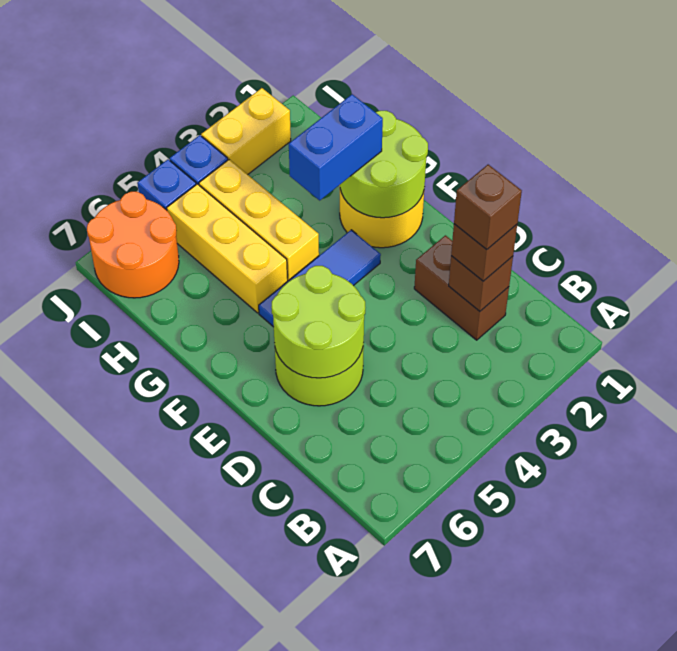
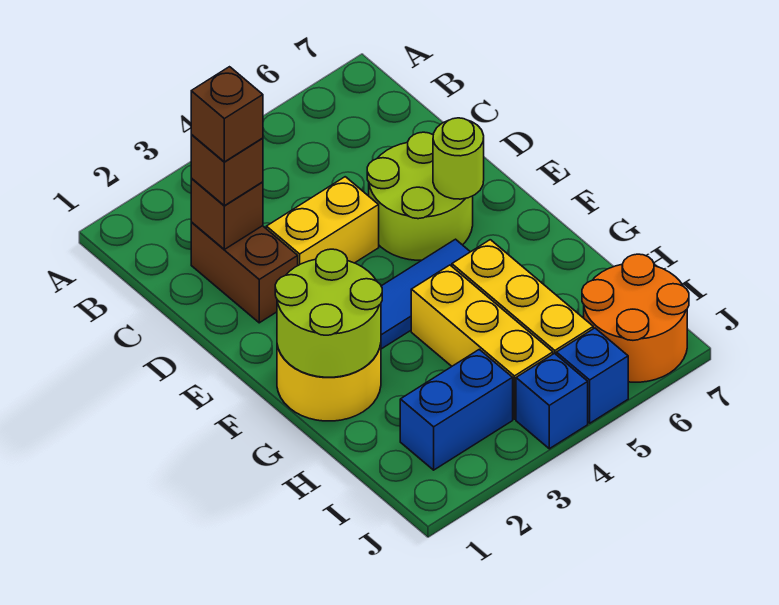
lime 2x2 round brick [271,266,365,378] -> lime 1x1 round brick [433,118,484,199]
blue 1x2 brick [289,94,383,200] -> blue 1x2 brick moved to [400,349,513,470]
yellow 1x2 brick [201,88,291,175] -> yellow 1x2 brick moved to [266,177,379,265]

